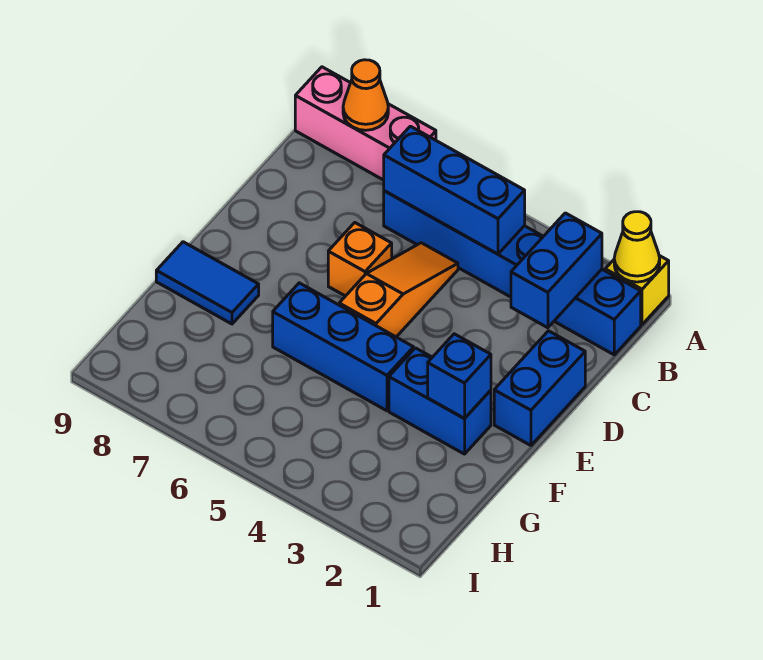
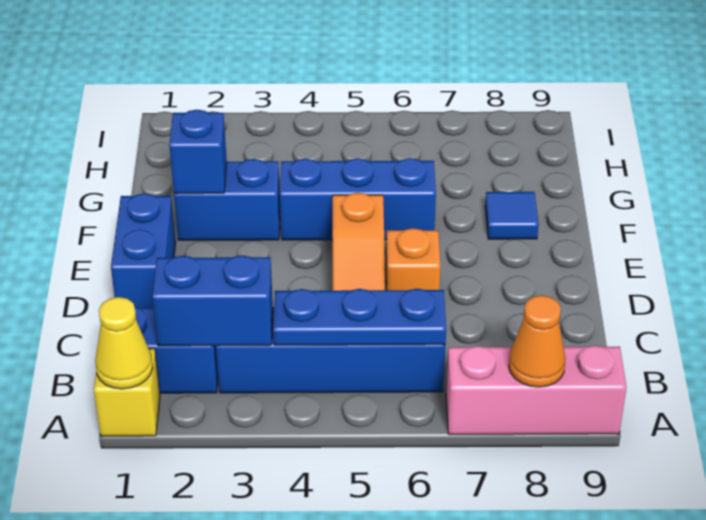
blue 1x2 brick [511,213,602,328] -> blue 1x2 brick turned to [152,255,273,346]
blue 1x3 brick [384,126,525,254] -> blue 1x3 plate [273,289,446,345]
blue 1x2 tile [156,242,259,324] -> blue 1x1 tile [485,192,539,239]

